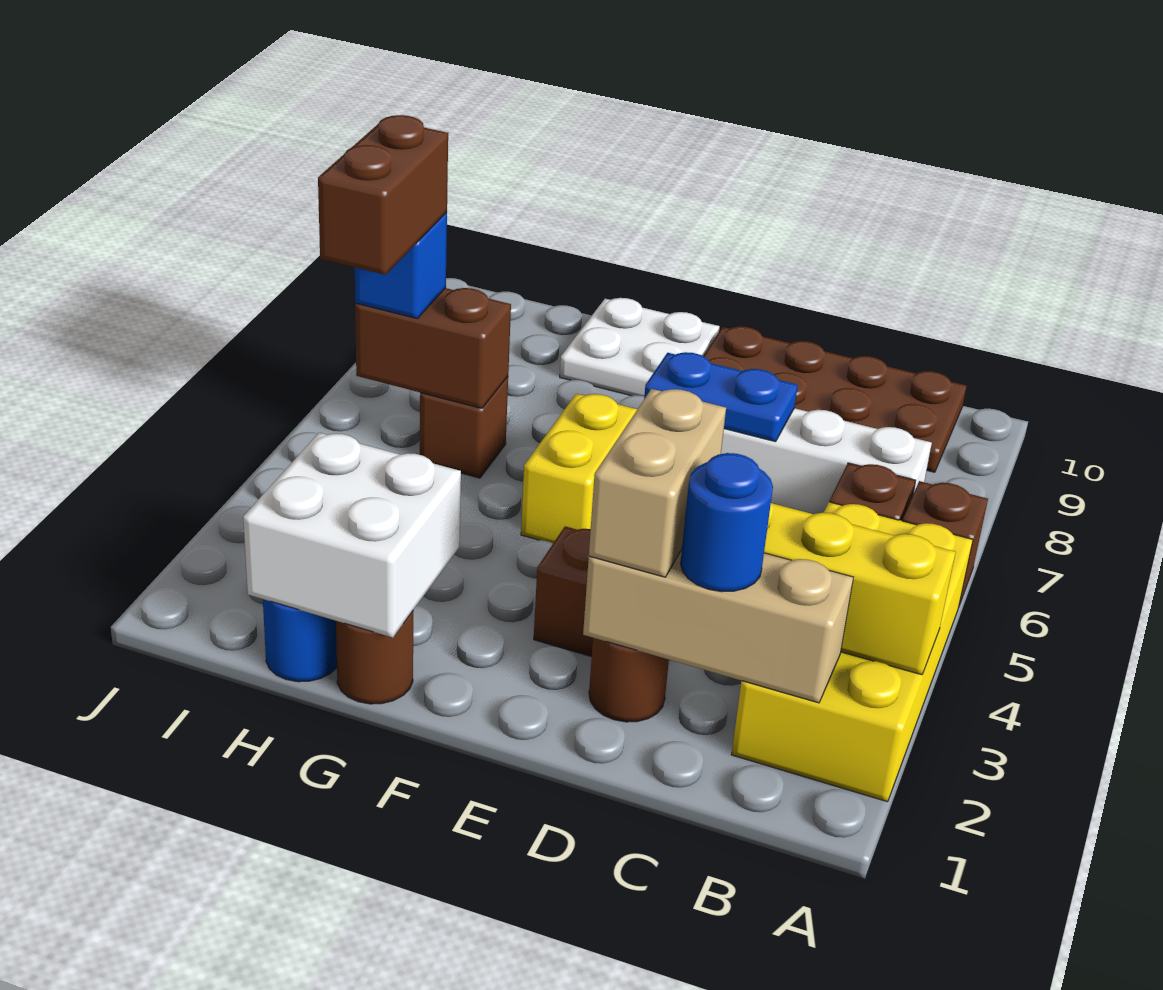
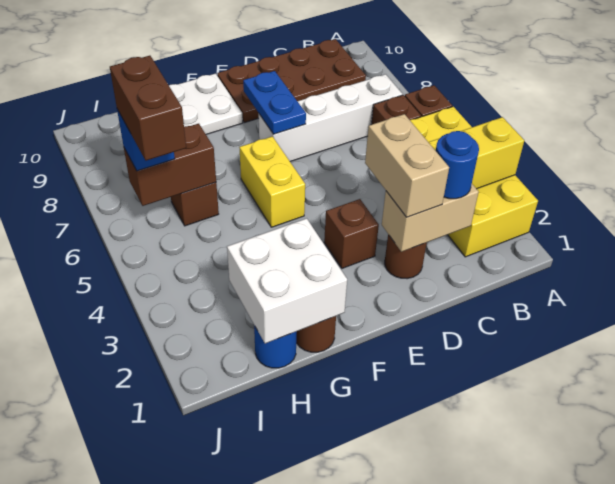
tan 1x3 brick [583,550,853,703] -> tan 1x2 brick [382,184,479,252]
blue 1x2 plate [644,352,798,442] -> blue 1x2 plate turned to [243,71,306,134]

